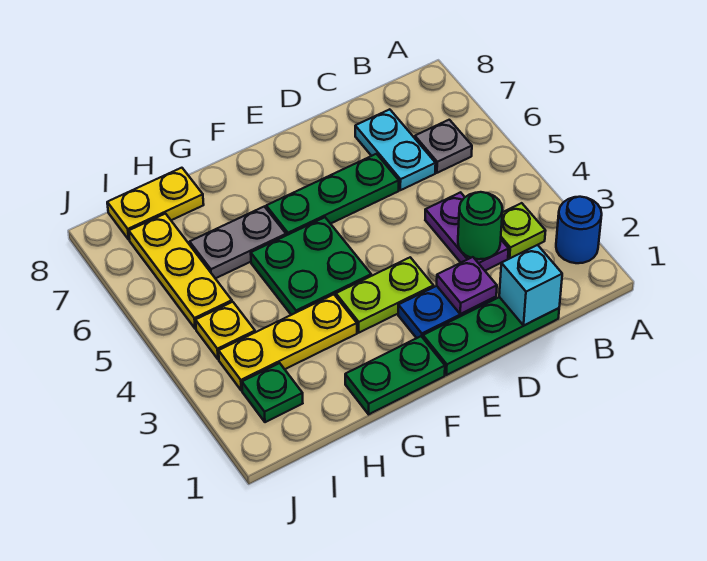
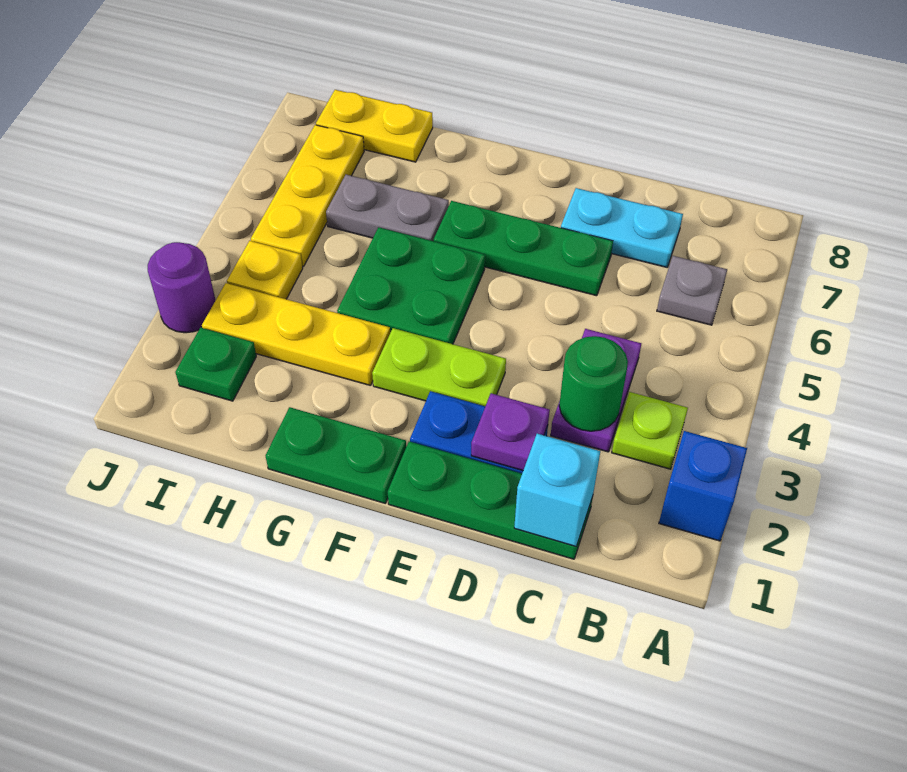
blue 1x1 round brick [556,197,602,263] -> blue 1x1 brick [659,431,747,541]
cyan 1x2 plate [355,109,436,190] -> cyan 1x2 plate turned to [561,188,683,267]
none -> purple 1x1 round brick [148,242,216,333]

